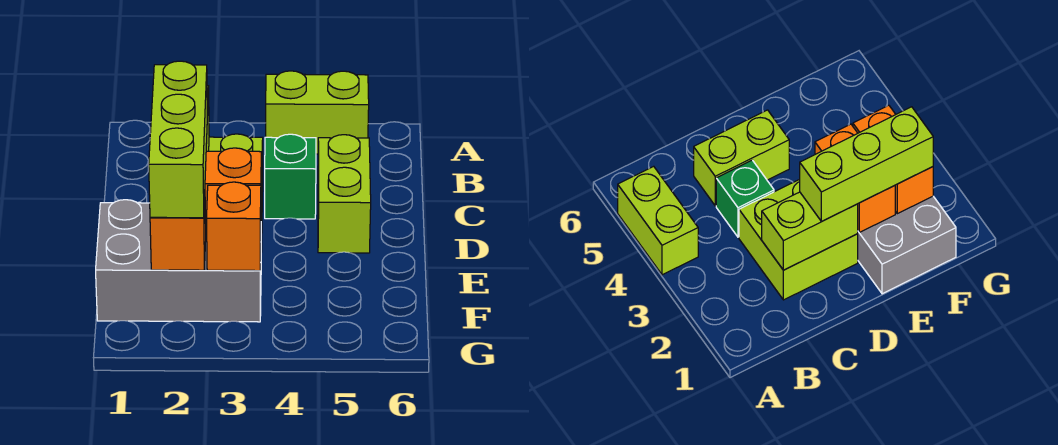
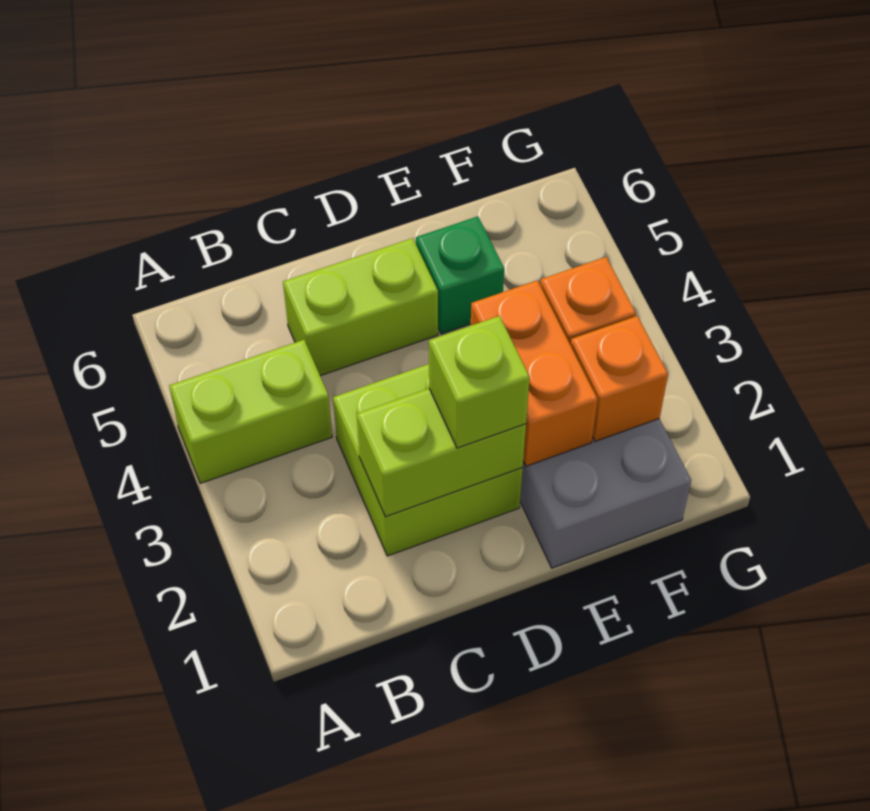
lime 1x2 brick [266,71,369,154] -> lime 1x2 brick turned to [169,340,332,483]
green 1x1 brick [265,134,316,219] -> green 1x1 brick moved to [416,216,504,334]
lime 1x3 brick [149,61,207,218] -> lime 1x1 brick [429,316,530,448]

